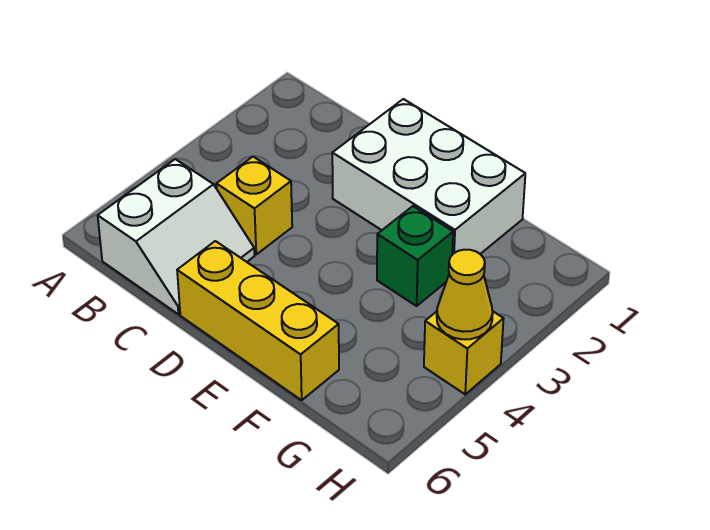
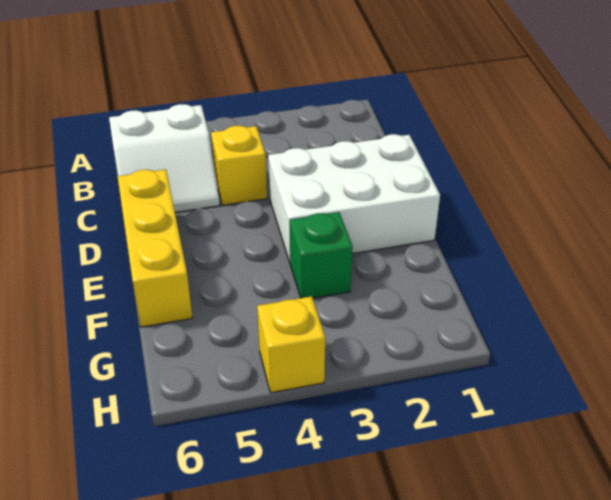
white 2x3 brick [332,99,525,255] -> white 2x3 brick turned to [268,134,440,263]
yellow 1x1 cone [437,250,493,339] -> none

